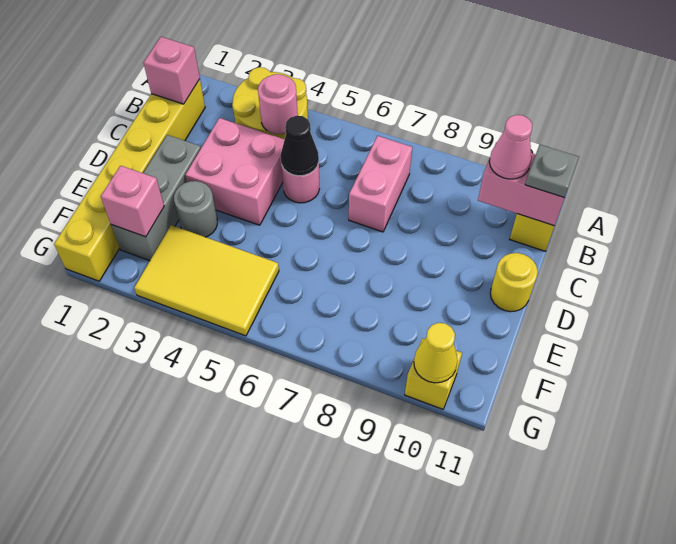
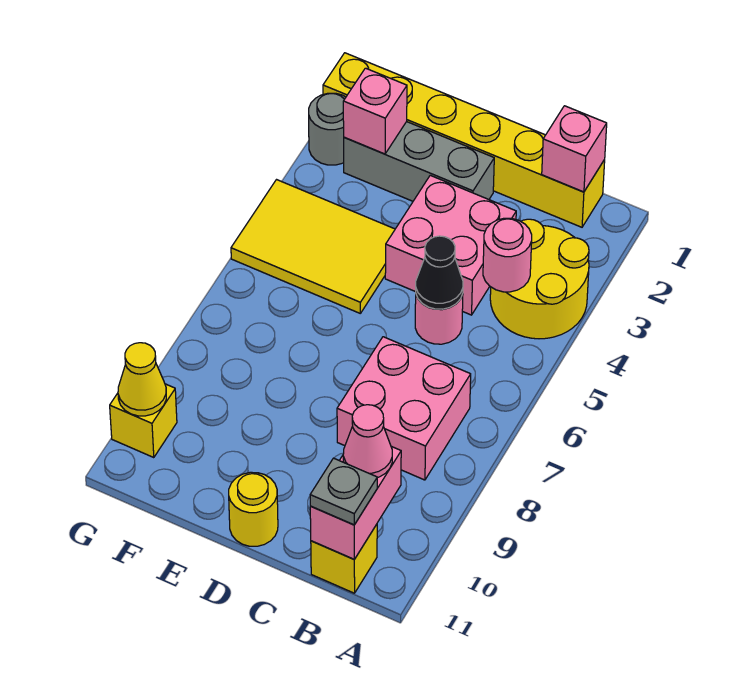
pink 1x2 brick [349,136,412,232] -> pink 2x2 brick [337,337,471,480]
grey 1x1 round brick [174,181,217,237] -> grey 1x1 round brick moved to [309,93,346,165]
yellow 2x3 tile [134,225,279,336] -> yellow 2x3 tile turned to [231,180,395,313]

